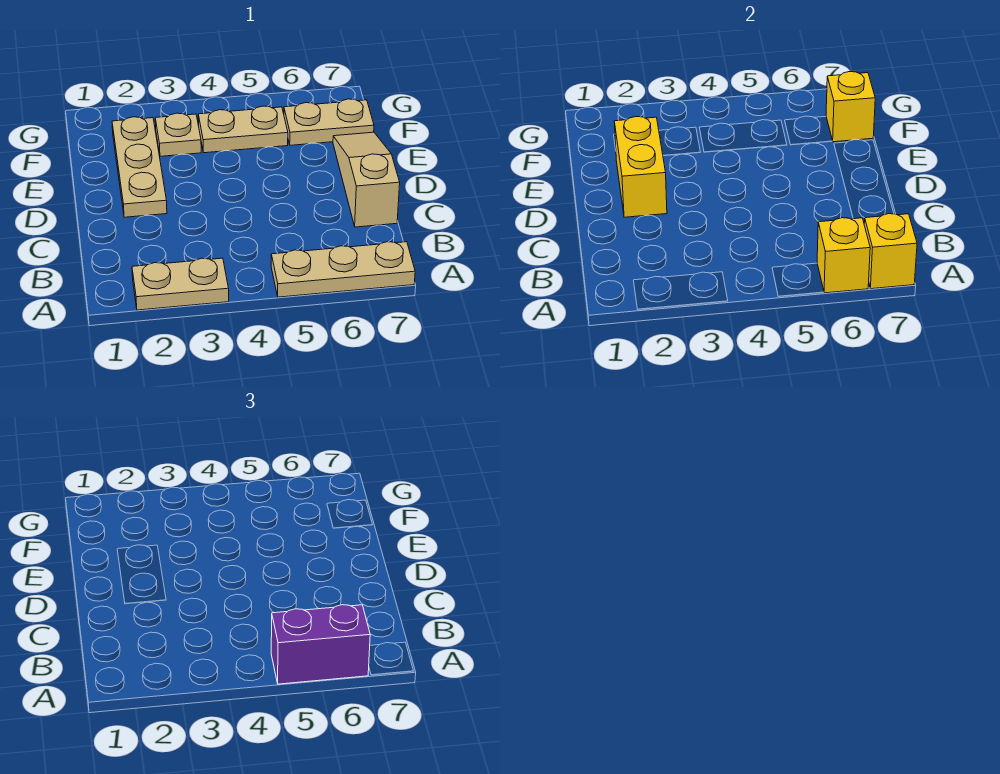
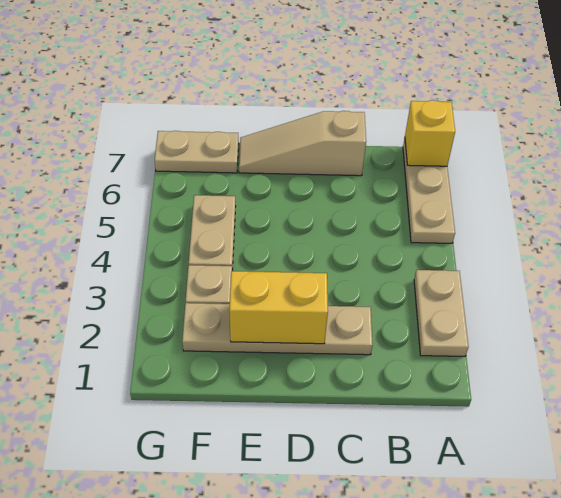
purple 1x2 brick [271,605,370,684] -> none
yellow 1x1 brick [817,218,870,293] -> none
tan 1x3 plate [112,117,167,217] -> tan 1x4 plate [182,303,373,355]
tan 1x2 plate [284,99,374,145] -> tan 1x2 plate turned to [155,131,239,173]
yellow 1x1 brick [826,72,875,142] -> none

